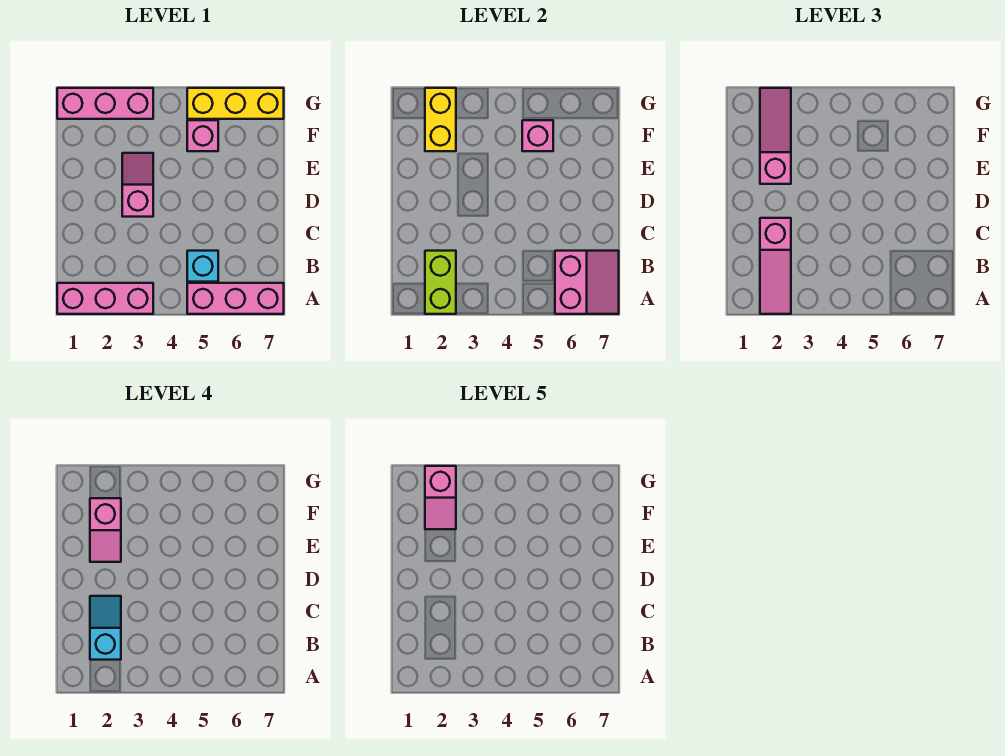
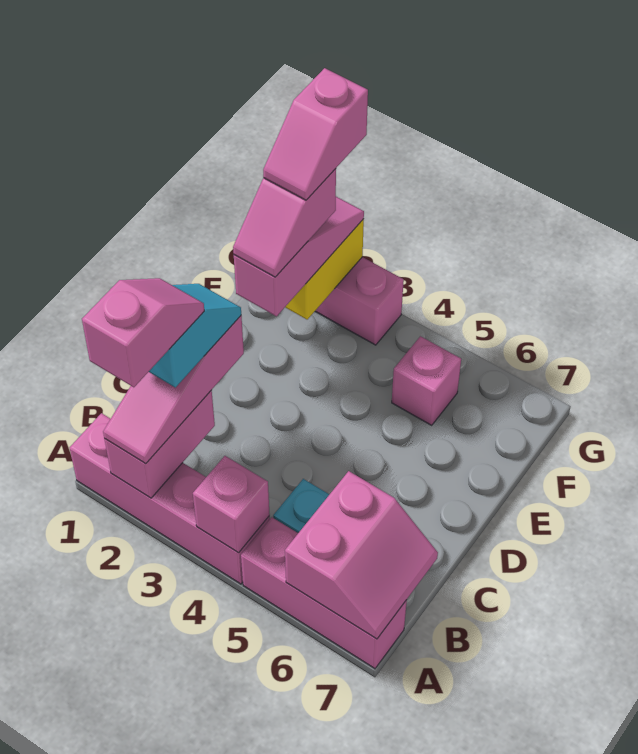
pink 1x3 brick [57,283,153,314] -> pink 1x4 brick [69,413,270,584]
lime 1x2 brick [425,251,456,314] -> pink 1x2 brick [105,390,215,498]
pink 1x2 slope [122,153,153,217] -> pink 1x2 slope moved to [82,278,204,387]
pink 1x1 brick [522,120,553,151] -> pink 1x1 brick moved to [193,456,270,553]
yellow 1x3 brick [187,88,284,119] -> none

